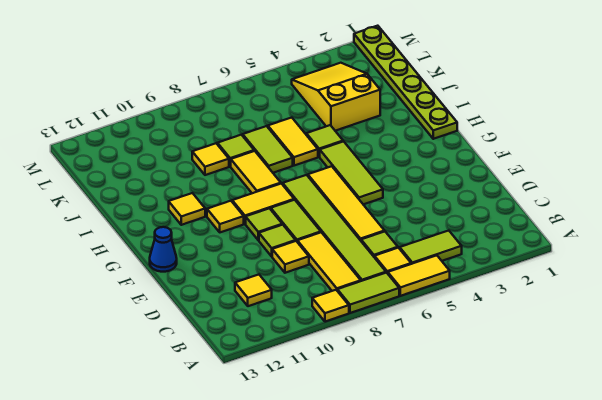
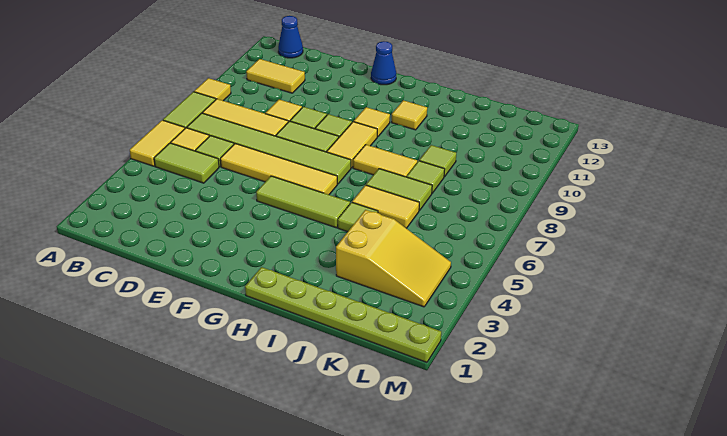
lime 1x2 tile [400,231,462,264] -> lime 1x2 tile turned to [154,143,219,183]
none -> blue 1x1 cone [278,16,303,58]
yellow 1x1 tile [235,275,272,306] -> yellow 1x2 tile [246,59,305,93]
yellow 1x1 tile [192,143,229,175] -> lime 1x1 tile [419,145,456,177]

